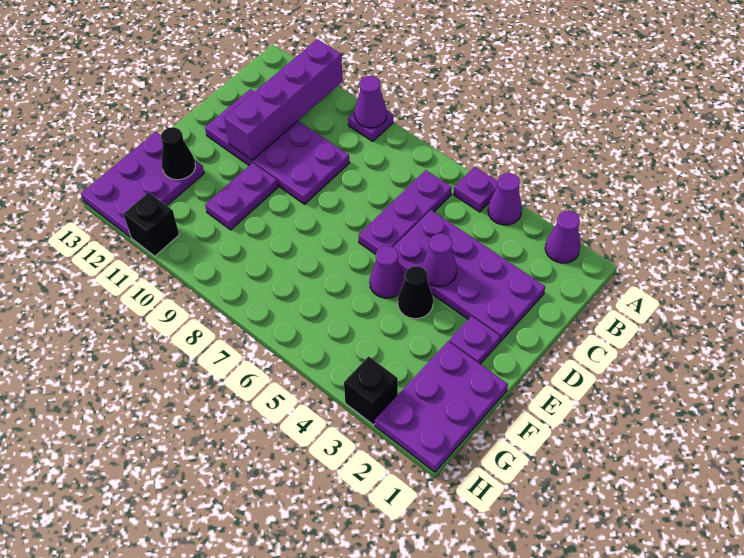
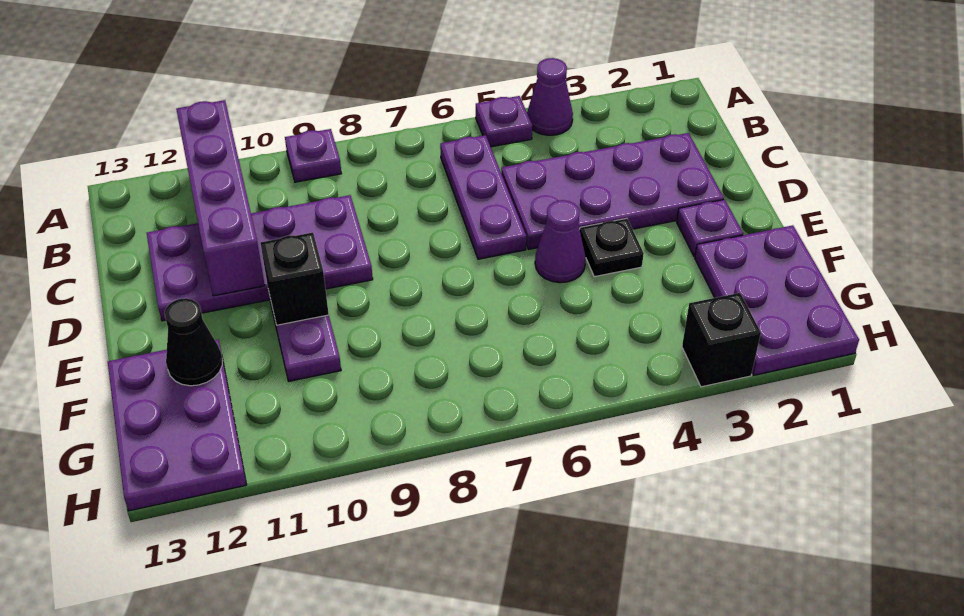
purple 1x1 cone [545,211,580,263] -> none
purple 1x1 cone [355,76,387,128] -> none
purple 1x1 cone [422,233,457,287] -> none
black 1x1 cone [398,266,433,319] -> black 1x1 plate [580,218,644,277]
black 1x1 brick [124,192,179,256] -> black 1x1 brick moved to [260,232,329,325]

